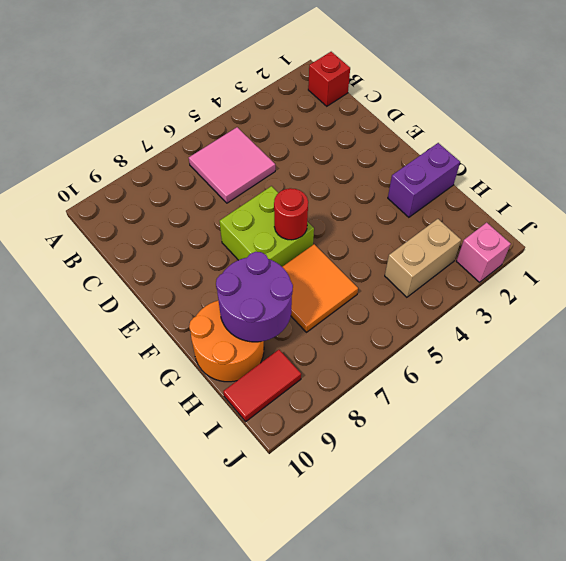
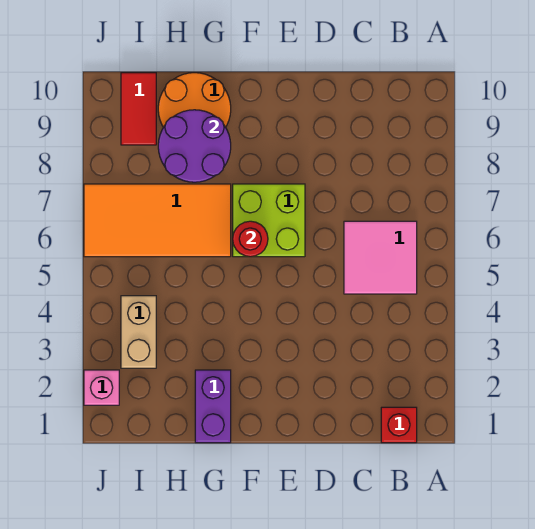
orange 2x2 tile [283,244,358,332] -> orange 2x4 tile [84,184,231,257]

